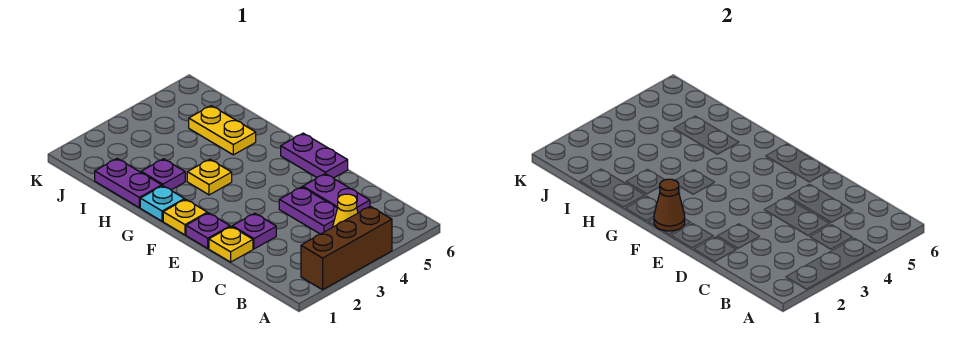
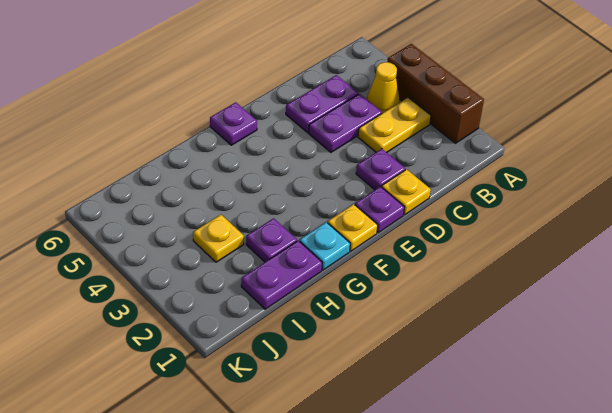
purple 1x2 plate [281,133,348,178] -> purple 1x1 plate [210,102,257,145]
brown 1x1 cone [654,179,685,231] -> none
yellow 1x1 plate [187,159,232,195] -> yellow 1x1 plate moved to [193,215,244,262]
yellow 1x2 plate [189,106,256,155] -> yellow 1x2 plate moved to [358,97,431,153]

